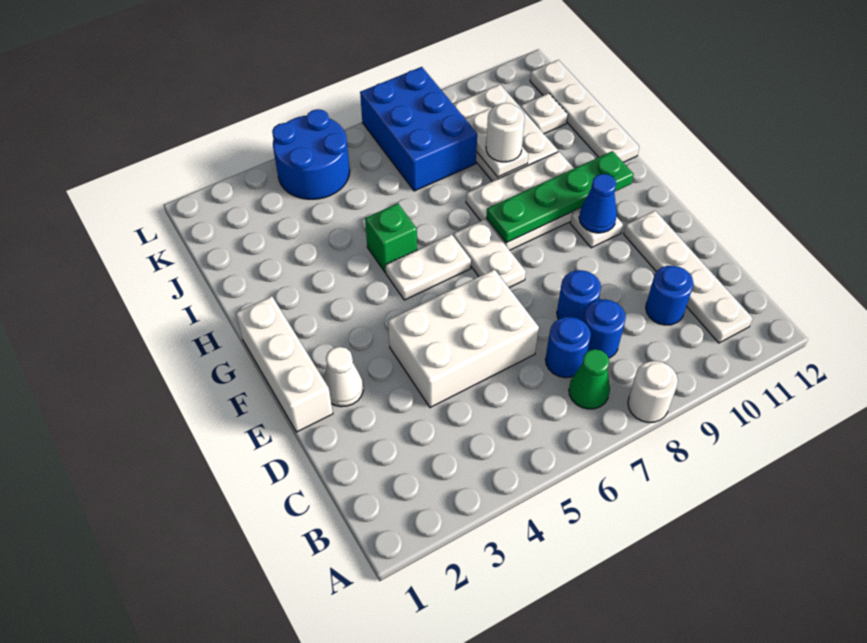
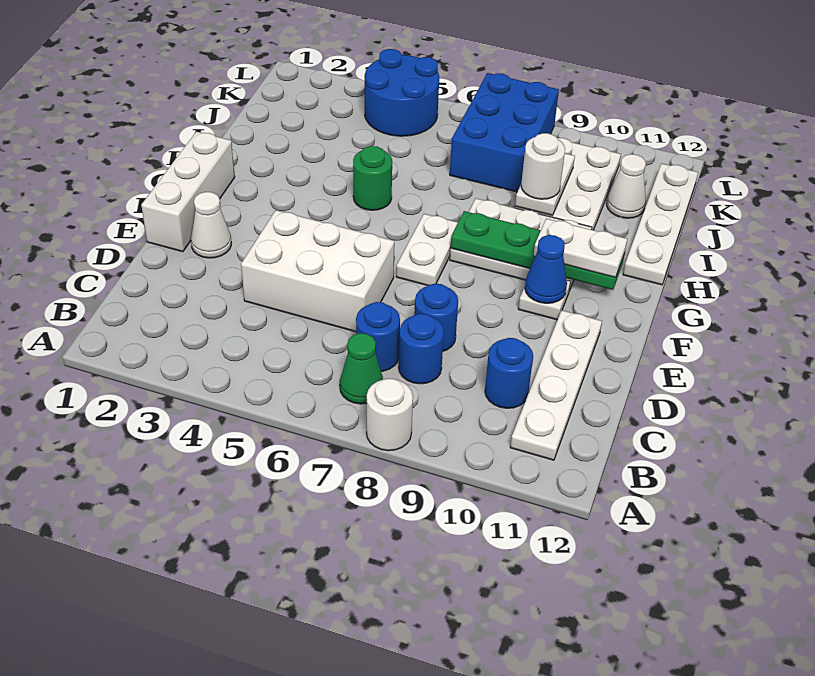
white 1x2 plate [385,234,471,300] -> white 1x2 plate moved to [534,219,627,277]
green 1x1 brick [365,204,417,272] -> green 1x1 round brick [353,146,392,210]
white 1x1 plate [521,93,568,134] -> white 1x1 cone [607,154,646,218]

